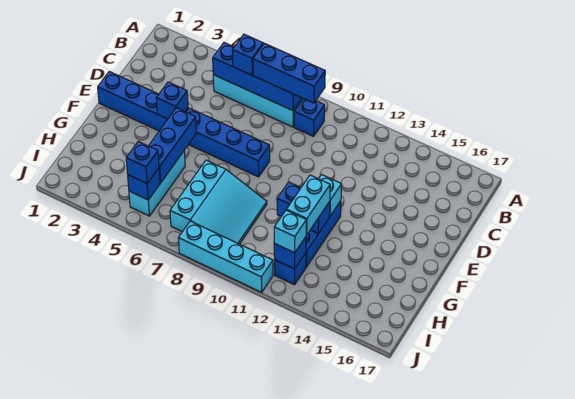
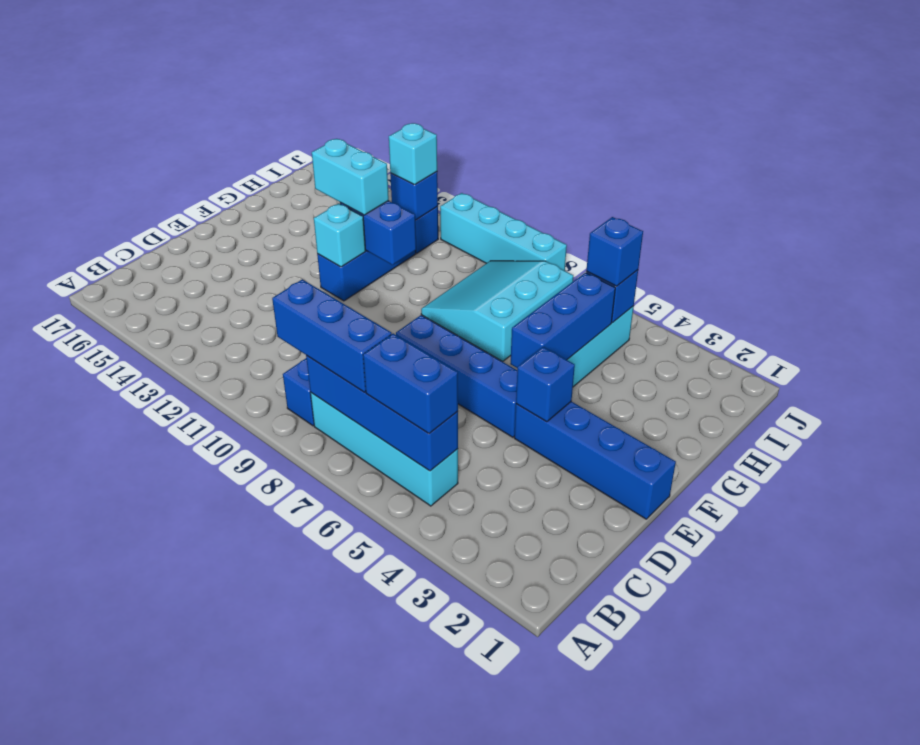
blue 1x1 brick [233,34,263,75] -> blue 1x2 brick [363,334,458,434]
cyan 1x2 brick [286,175,330,235] -> cyan 1x2 brick turned to [312,139,389,215]

